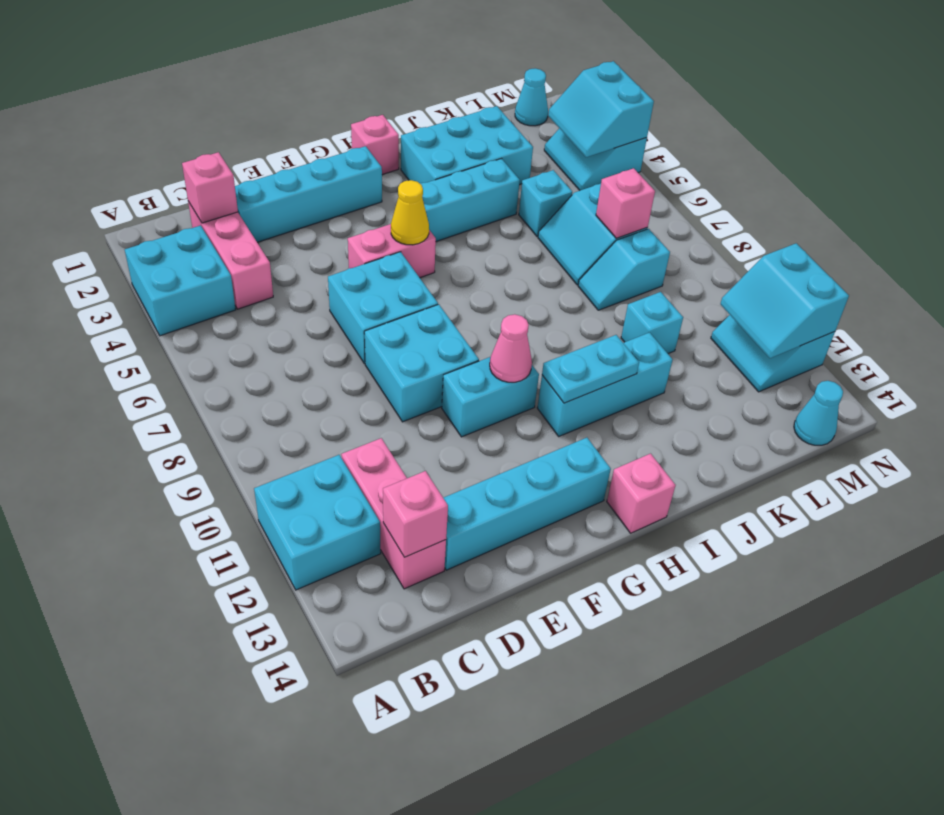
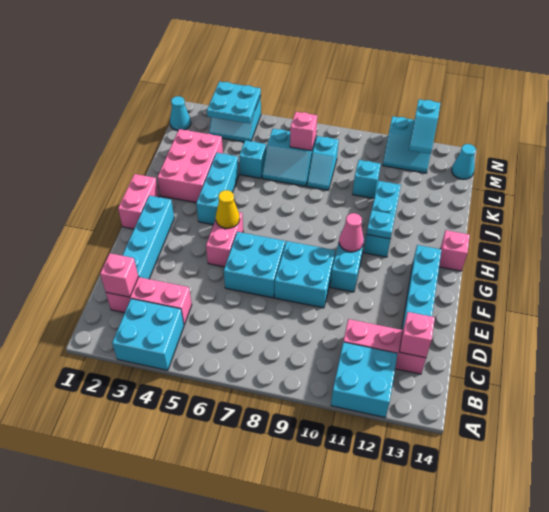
pink 1x1 brick [351,115,399,175] -> pink 1x2 brick [118,174,159,229]
cyan 1x2 plate [542,335,639,403] -> cyan 1x1 plate [367,210,395,239]
cyan 2x3 brick [401,106,533,185] -> pink 2x3 brick [158,129,223,203]
cyan 2x2 slope [548,61,654,157] -> cyan 2x2 plate [207,82,261,124]
cyan 2x2 slope [721,243,849,358] -> cyan 1x2 slope [409,99,440,154]

